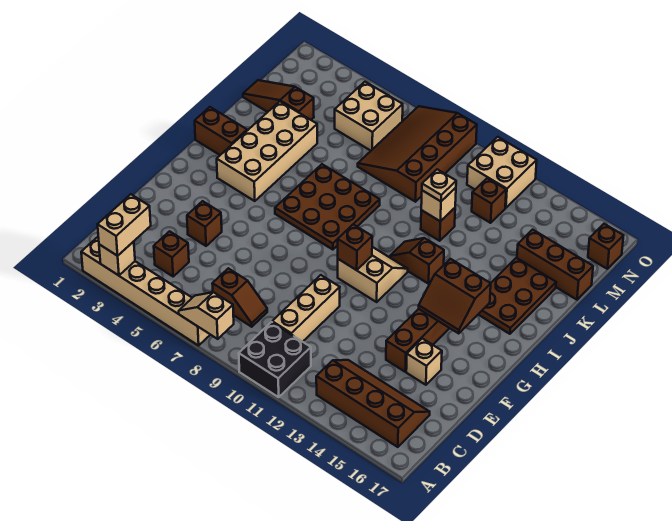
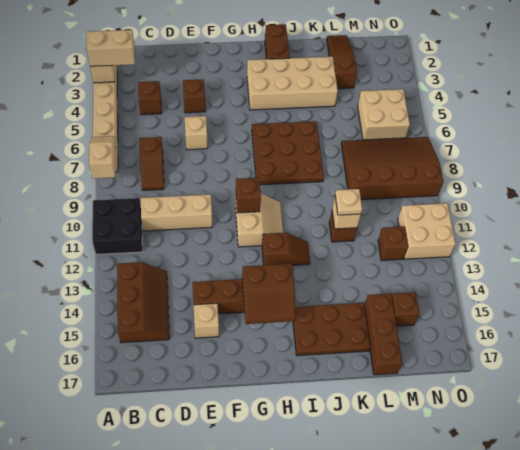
brown 2x4 slope [316,360,430,447] -> brown 2x3 slope [117,262,169,343]
none -> tan 1x1 brick [185,116,208,150]
brown 2x2 slope [419,259,491,333] -> brown 2x2 slope turned to [242,264,295,324]
brown 1x2 slope [389,238,444,284] -> brown 1x2 slope turned to [262,233,310,265]
brown 1x1 brick [588,224,623,269] -> brown 1x1 brick moved to [392,292,419,326]

